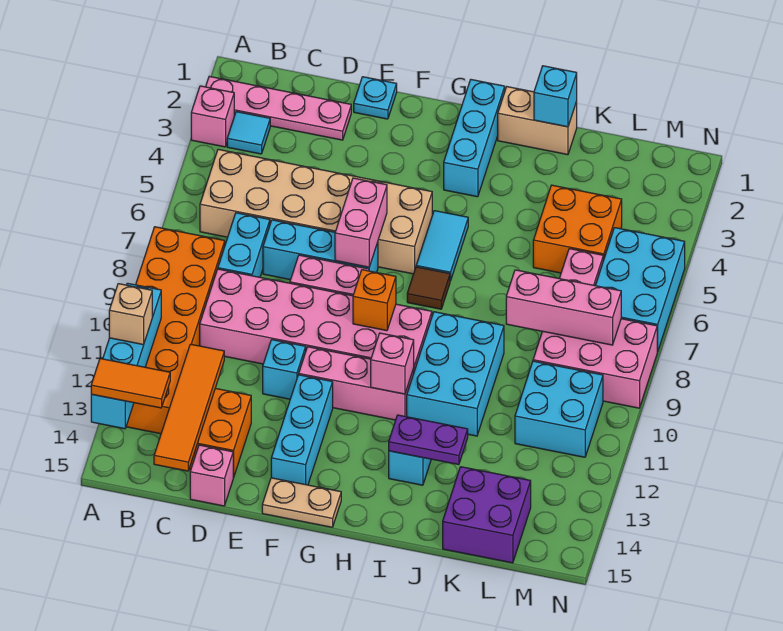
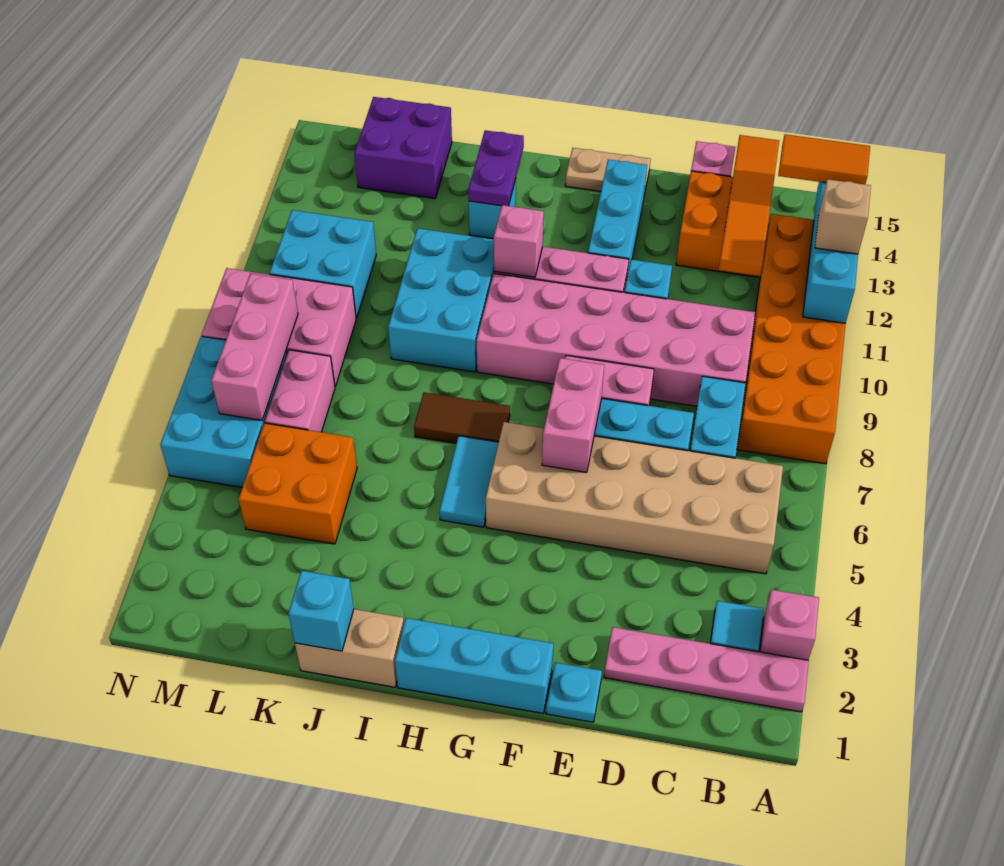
orange 1x1 brick [353,270,396,331] -> none
cyan 1x3 brick [444,80,505,197] -> cyan 1x3 brick turned to [395,618,553,713]
brown 1x1 tile [407,267,450,309] -> brown 1x2 tile [414,392,510,443]
purple 1x2 plate [389,415,468,465] -> purple 1x2 plate turned to [468,130,524,206]
pink 1x3 brick [506,270,621,345] -> pink 1x3 brick turned to [211,274,298,420]

